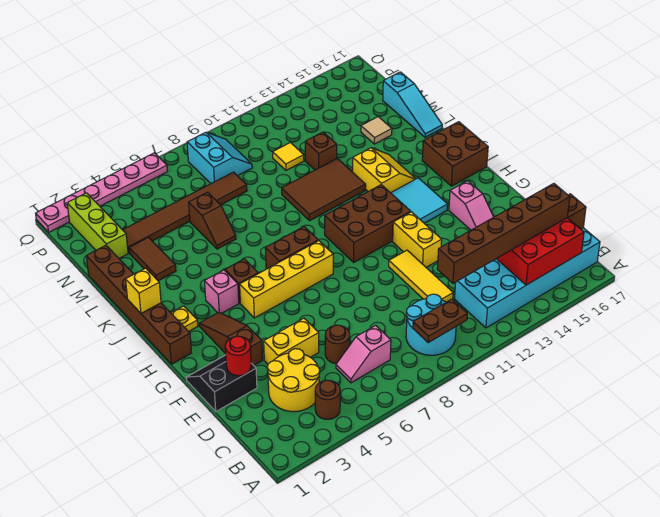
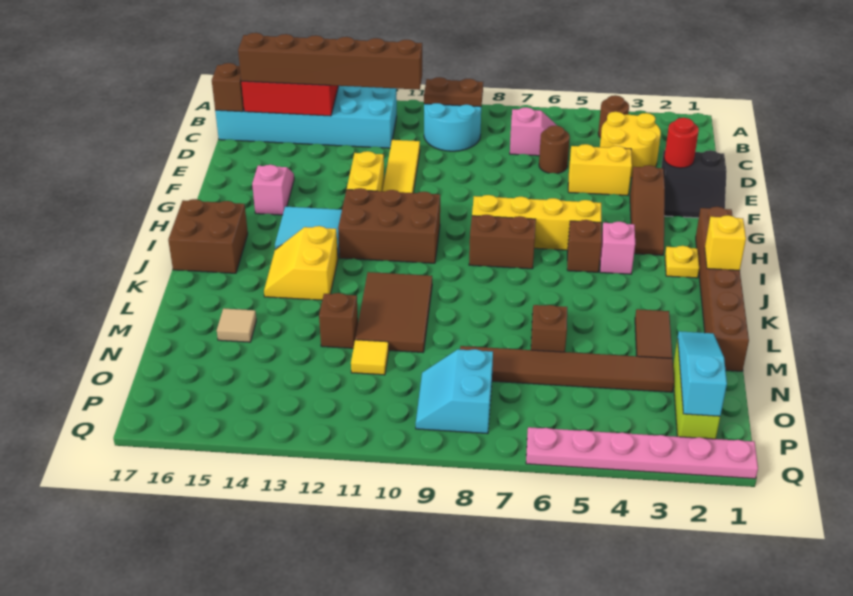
brown 2x3 tile [282,159,366,221] -> brown 2x3 tile turned to [355,272,432,352]
cyan 1x3 slope [383,72,442,137] -> cyan 1x3 slope moved to [678,331,727,416]

